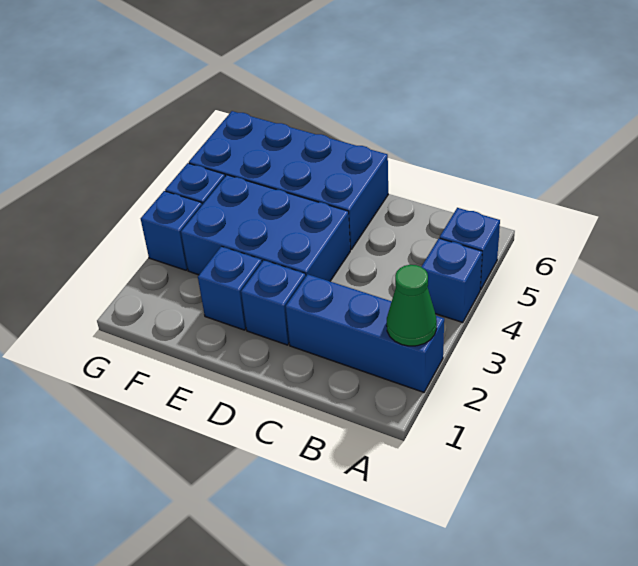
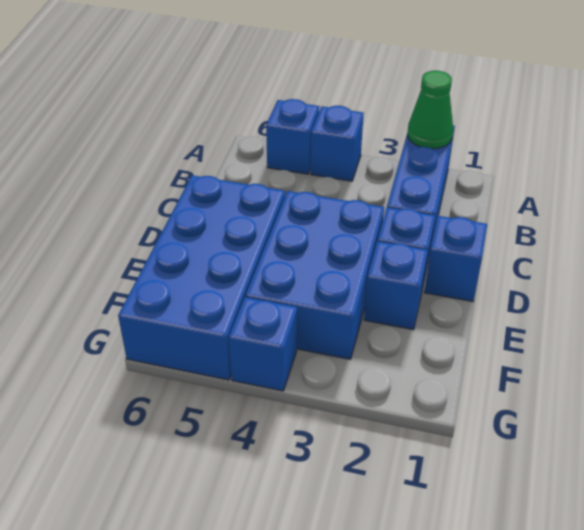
blue 1x1 brick [141,191,202,270] -> blue 1x1 brick moved to [424,216,487,302]

